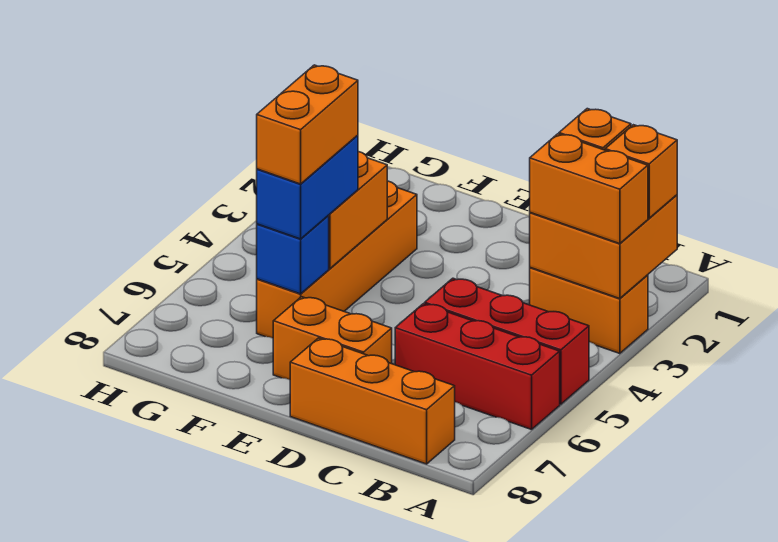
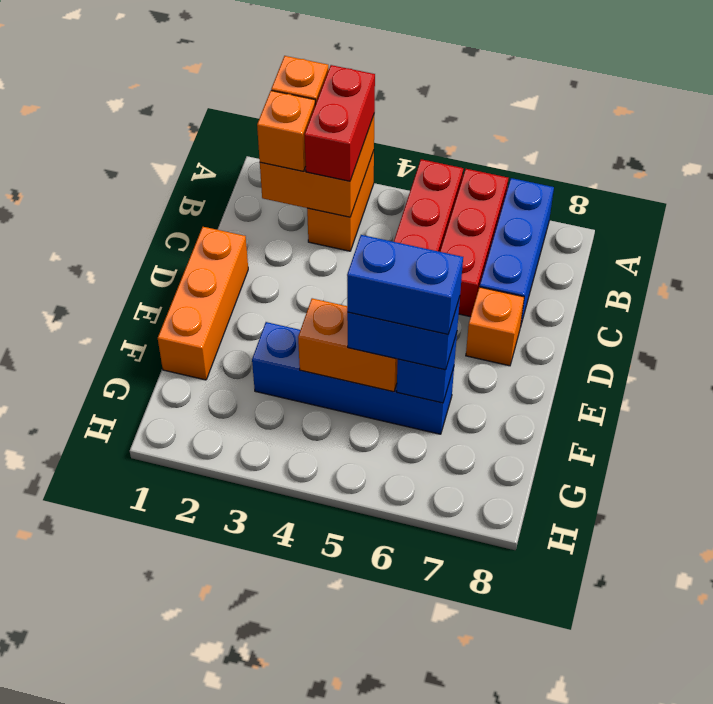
orange 1x2 brick [530,134,648,244] -> red 1x2 brick [305,65,375,181]
none -> blue 1x3 brick [480,178,554,327]
orange 1x3 brick [290,338,455,464] -> orange 1x3 brick moved to [158,227,248,380]
orange 1x2 brick [273,297,392,380] -> orange 1x1 brick [466,287,524,366]
orange 1x4 brick [257,181,417,338] -> blue 1x4 brick [252,322,454,434]
orange 1x2 brick [257,65,358,184] -> blue 1x2 brick [347,235,463,334]

